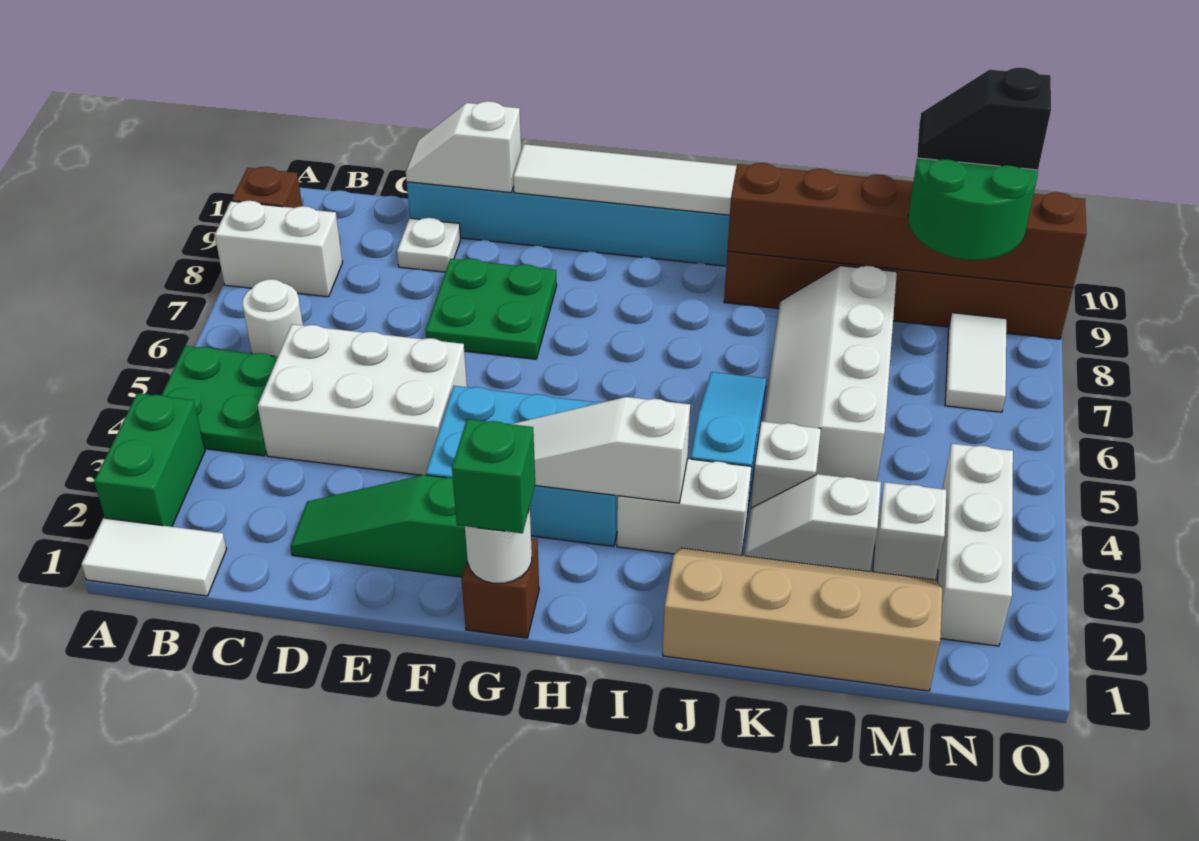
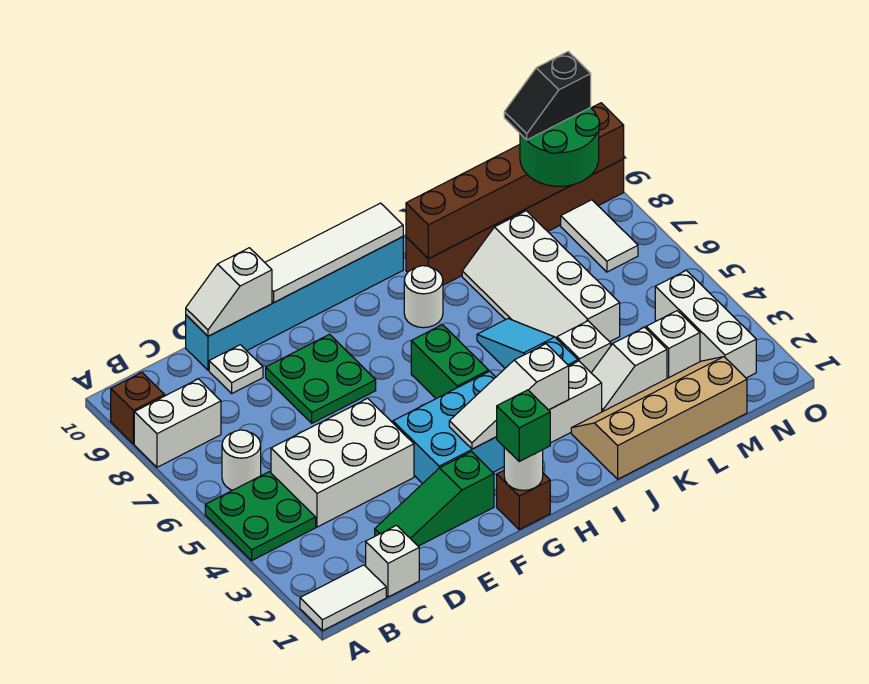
green 1x2 brick [94,393,205,527] -> green 1x2 brick moved to [411,325,489,399]
none -> white 1x1 brick [366,525,419,597]
none -> white 1x1 round brick [404,266,443,328]

